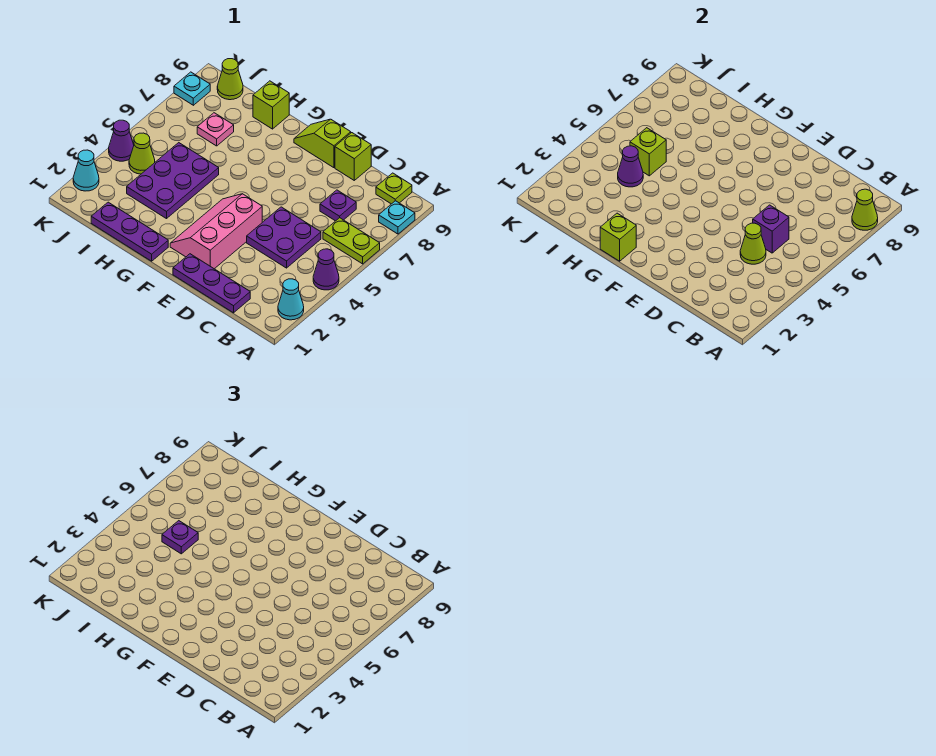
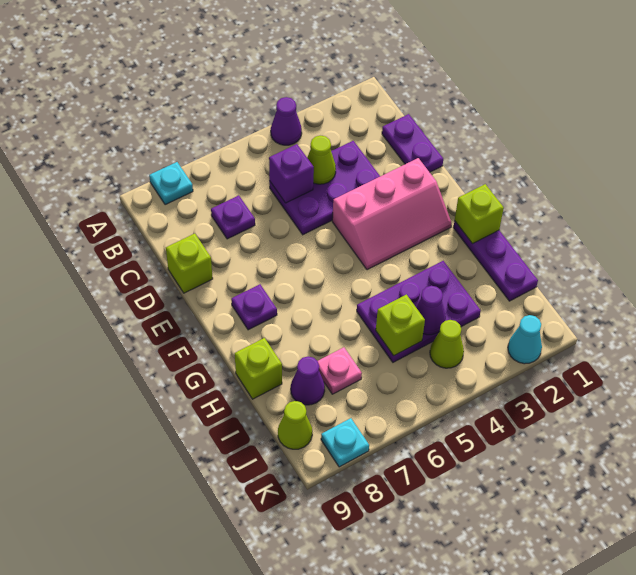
cyan 1x1 cone [278,279,304,320] -> none
lime 1x2 plate [323,218,380,264] -> none
lime 1x1 cone [852,189,878,230] -> none
lime 1x1 plate [376,173,412,204] -> none
purple 1x3 plate [173,254,250,313] -> purple 1x2 plate [382,114,443,172]
purple 2x2 plate [247,207,321,268] -> purple 2x3 plate [269,141,380,235]
lime 1x2 slope [294,119,351,168] -> none
purple 1x1 plate [162,521,198,554] -> purple 1x1 plate moved to [231,284,277,330]
purple 1x1 cone [109,120,134,161] -> purple 1x1 cone moved to [291,356,325,405]

